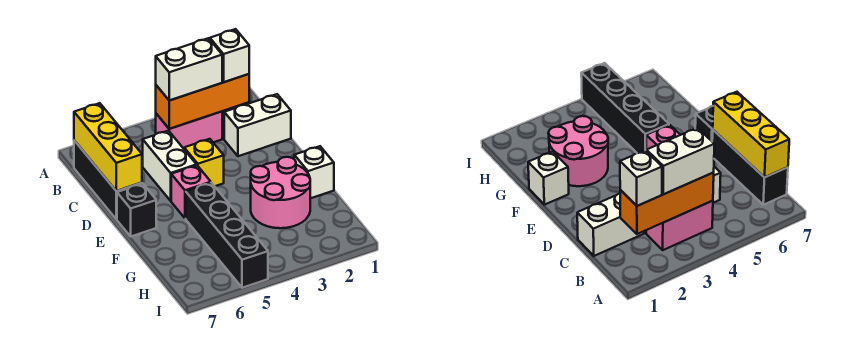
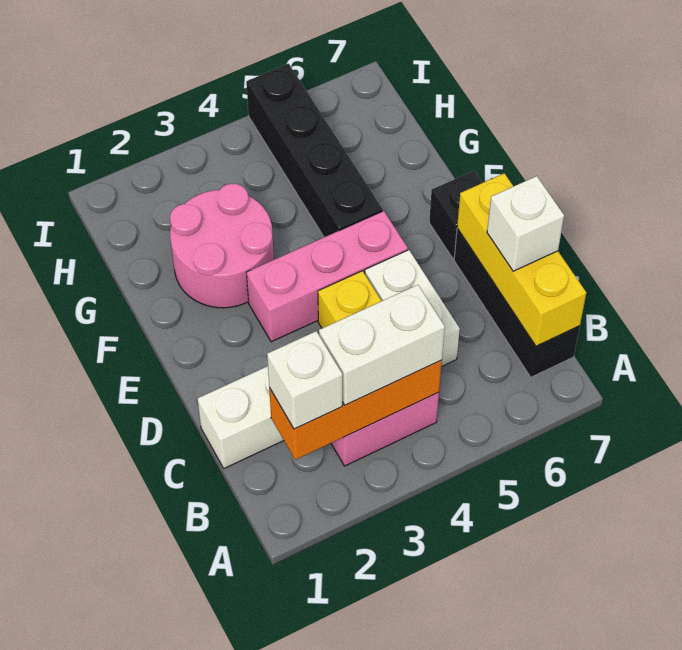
pink 1x1 brick [171,165,211,218] -> pink 1x3 brick [246,211,408,342]
white 1x1 brick [294,146,334,198] -> white 1x1 brick moved to [487,176,564,271]

